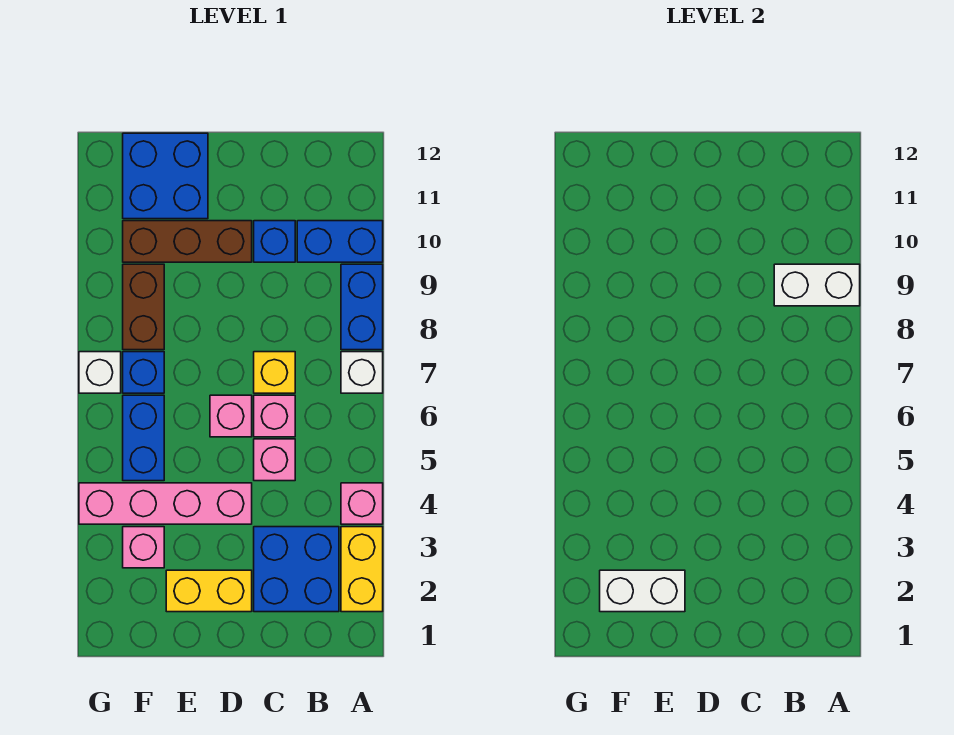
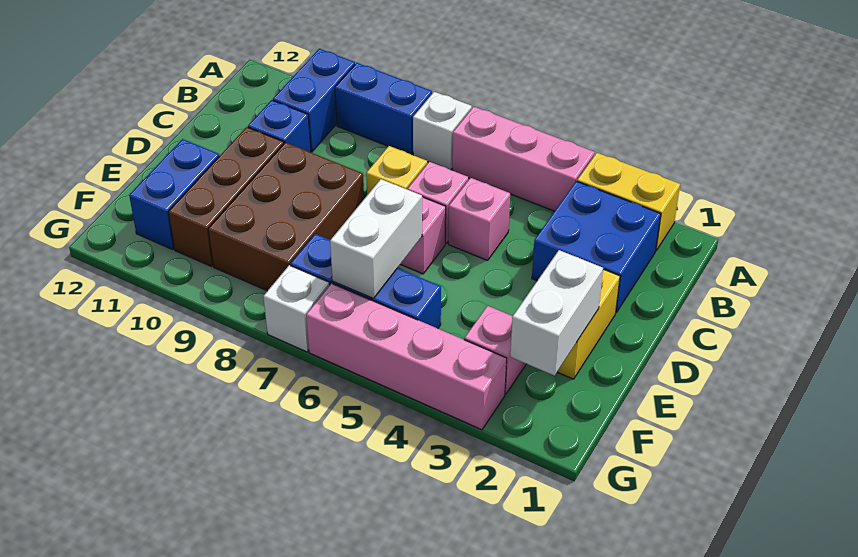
pink 1x1 brick [341,483,383,524] -> pink 1x3 brick [452,107,595,211]
white 1x2 brick [774,264,860,306] -> white 1x2 brick moved to [330,179,422,298]
pink 1x4 brick [79,483,252,524] -> pink 1x4 brick turned to [306,283,507,430]
blue 2x2 brick [123,133,208,219] -> blue 1x2 brick [129,139,219,249]
brown 1x2 brick [123,264,164,350] -> brown 2x3 brick [208,142,364,291]

